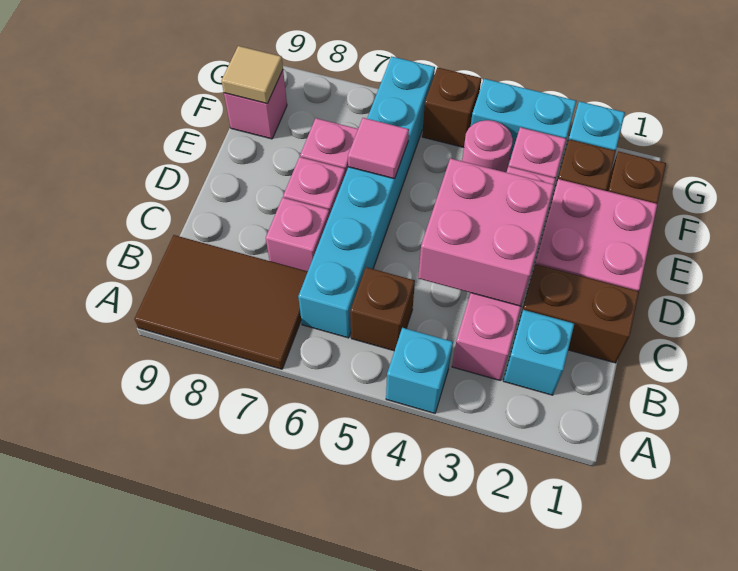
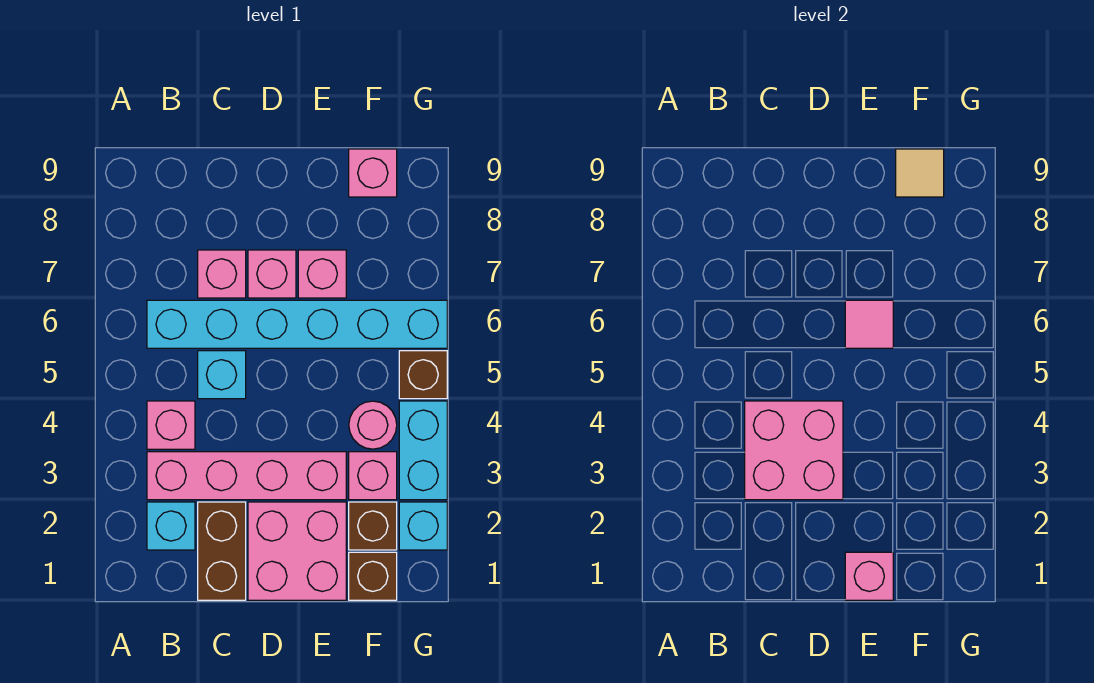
cyan 1x1 brick [386,328,453,413] -> cyan 1x1 brick moved to [198,351,246,399]
brown 2x3 tile [134,235,308,369] -> none
none -> pink 1x1 brick [147,401,195,449]
brown 1x1 brick [350,267,415,351] -> none
none -> pink 1x1 brick [845,552,893,600]

